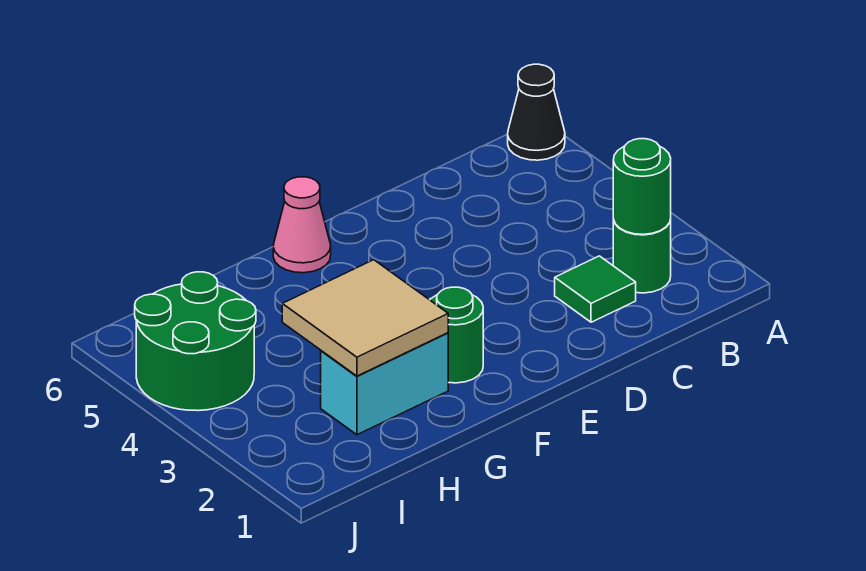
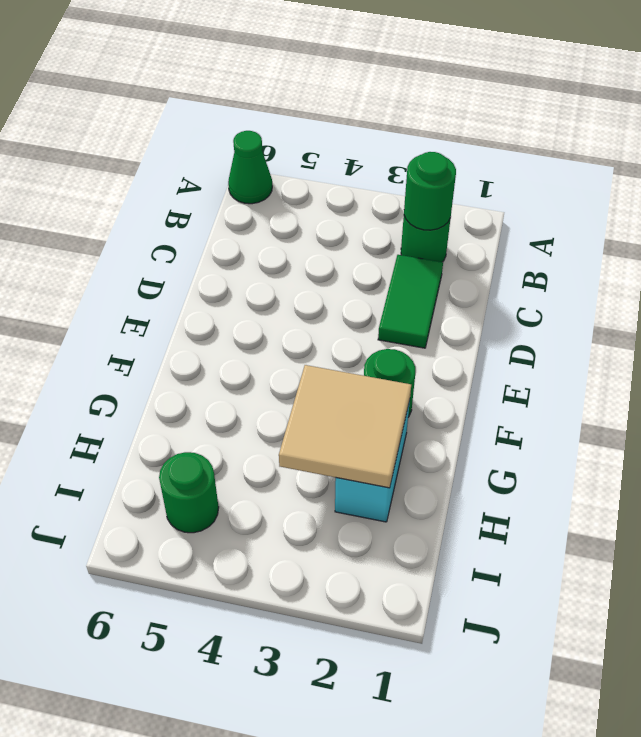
black 1x1 cone [508,64,565,160] -> green 1x1 cone [228,131,272,204]
green 1x1 tile [555,256,636,322] -> green 1x2 tile [378,255,443,348]
pink 1x1 cone [273,177,331,273] -> none
green 2x2 round brick [135,272,256,411] -> green 1x1 round brick [159,452,219,533]

